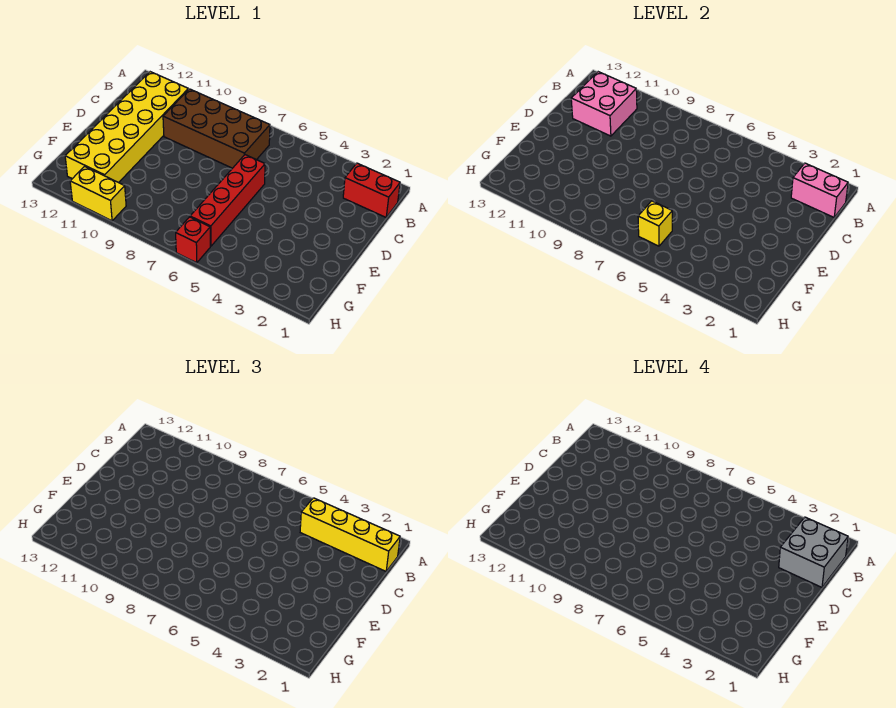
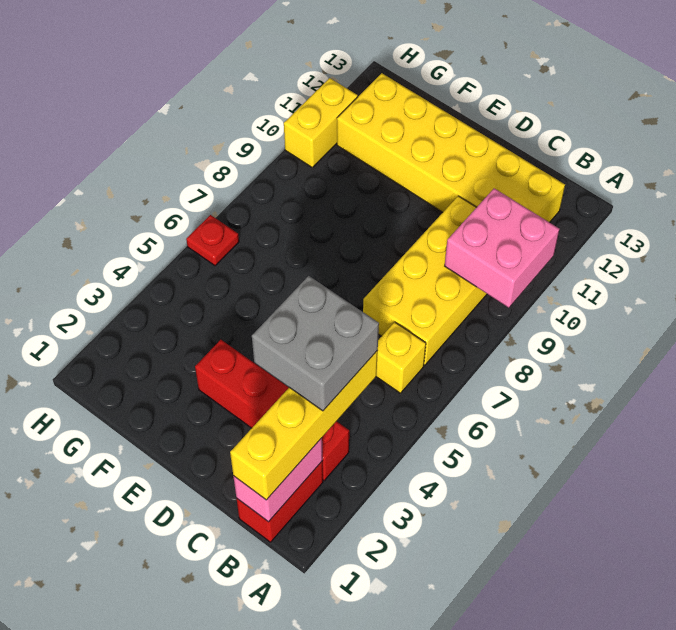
grey 2x2 brick [779,517,848,587] -> grey 2x2 brick moved to [252,276,379,411]
brown 2x4 brick [163,89,270,168] -> yellow 2x4 brick [363,196,487,365]
pink 2x2 brick [571,72,637,136] -> pink 2x2 brick moved to [445,188,559,308]
red 1x4 brick [190,155,265,246] -> red 1x4 brick moved to [195,340,349,480]
yellow 1x1 brick [638,201,672,246] -> yellow 1x1 brick moved to [376,322,426,393]
red 1x1 brick [176,217,210,263] -> red 1x1 plate [186,215,239,266]

